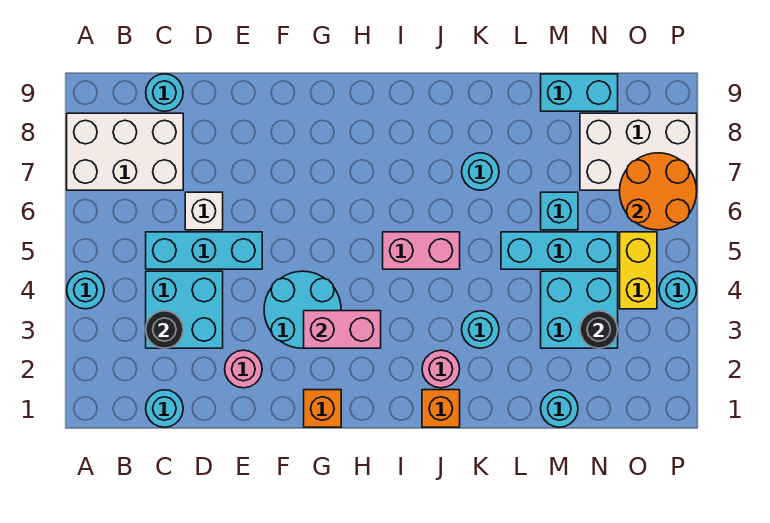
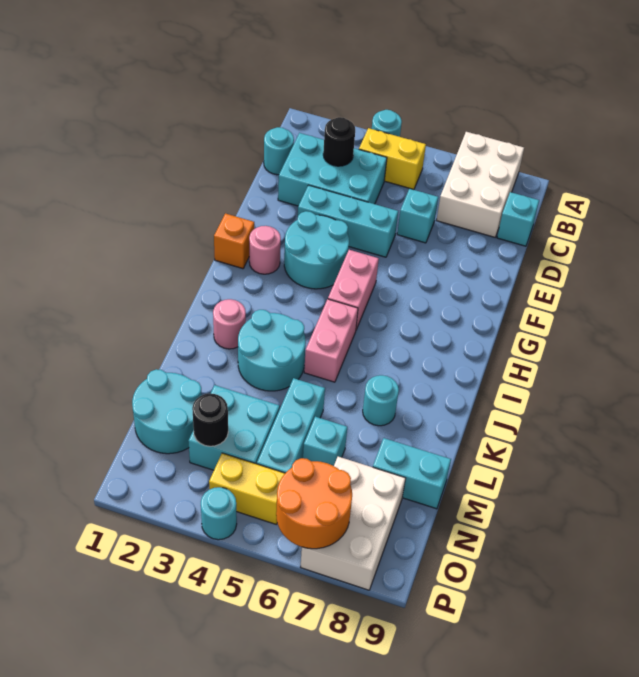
none -> yellow 1x2 brick [359,128,426,190]
cyan 2x2 brick [146,271,223,348] -> cyan 2x3 brick [278,133,387,206]
cyan 1x3 brick [146,232,262,269] -> cyan 1x3 brick turned to [298,185,398,257]
cyan 1x1 round brick [146,74,183,111] -> cyan 1x1 brick [497,192,539,246]
white 1x1 brick [185,192,223,230] -> cyan 1x1 brick [397,189,438,243]
pink 1x1 round brick [225,350,262,388] -> pink 1x1 round brick moved to [249,226,281,274]
pink 1x2 brick [304,311,381,348] -> pink 1x2 brick moved to [328,250,379,330]
orange 1x1 brick [422,390,460,427] -> none
cyan 1x1 round brick [462,311,499,348] -> cyan 2x2 round brick [238,310,306,391]
cyan 1x1 round brick [541,390,578,427] -> cyan 2x2 round brick [132,369,202,454]
cyan 1x2 brick [541,74,618,111] -> cyan 1x2 brick turned to [373,438,451,509]

